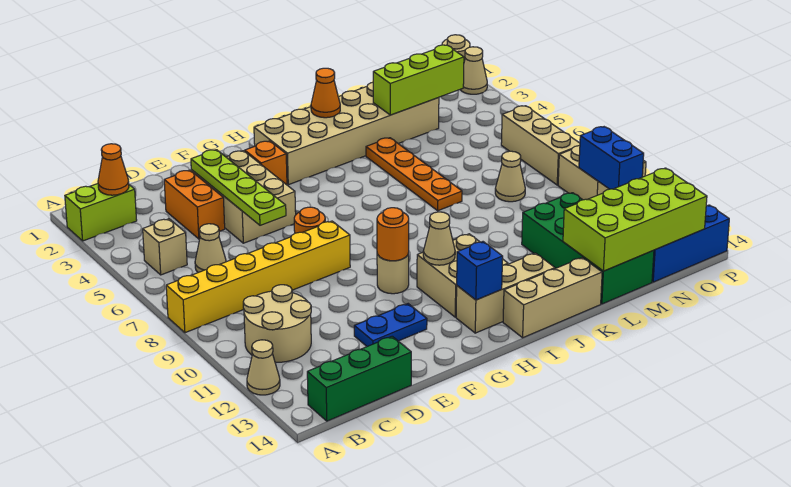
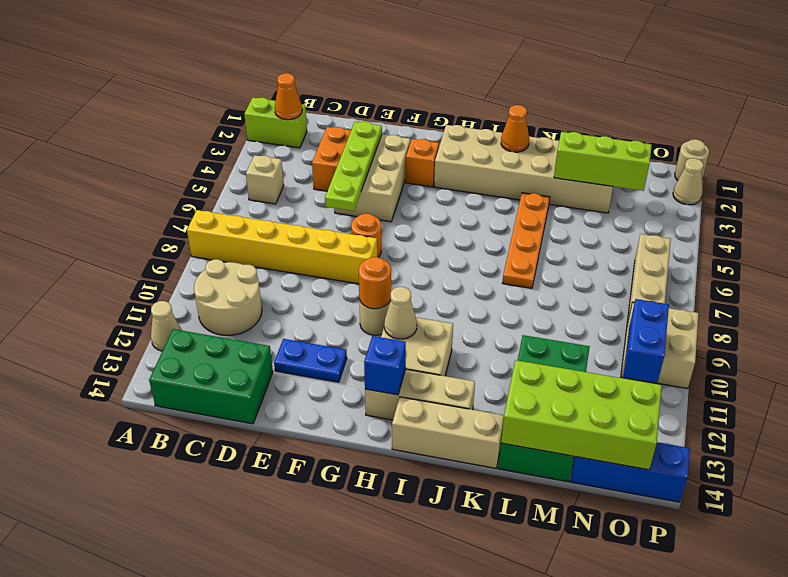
green 1x3 brick [307,336,411,421] -> green 2x3 brick [149,329,273,424]
tan 1x1 cone [195,224,226,273] -> none
tan 1x1 cone [495,151,525,202] -> none

